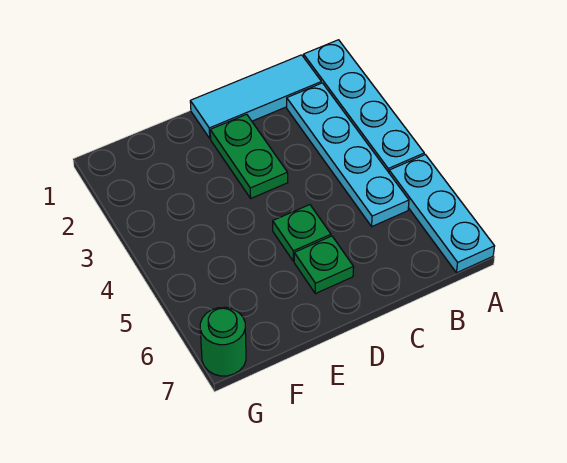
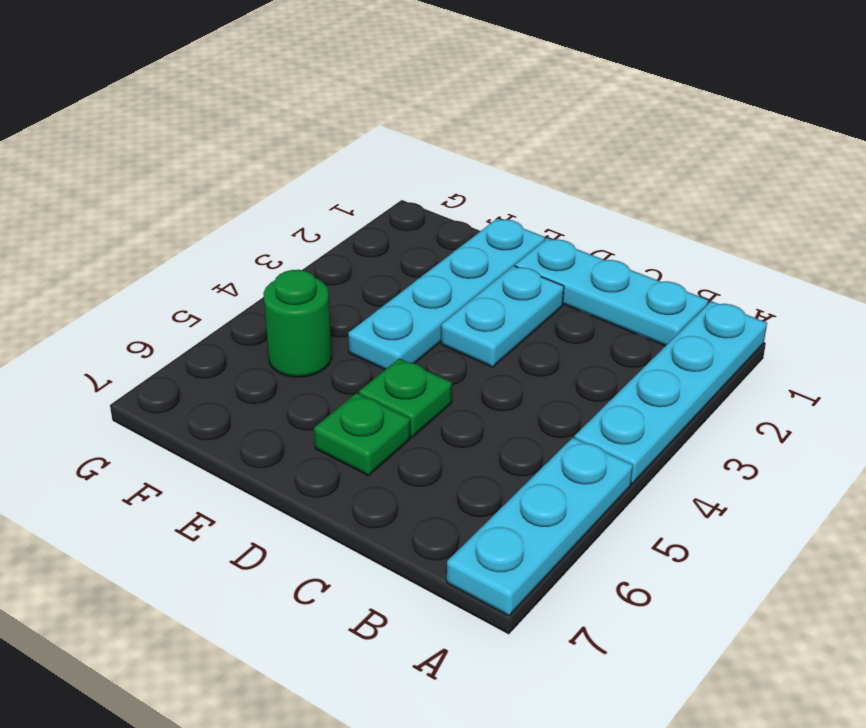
cyan 1x3 tile [190,55,321,139] -> cyan 1x3 plate [515,238,708,346]
cyan 1x4 plate [287,83,409,226] -> cyan 1x4 plate moved to [348,219,545,370]
green 1x2 plate [210,114,288,198] -> cyan 1x2 plate [441,266,564,367]
green 1x1 round brick [200,307,246,376] -> green 1x1 round brick moved to [263,270,332,377]

